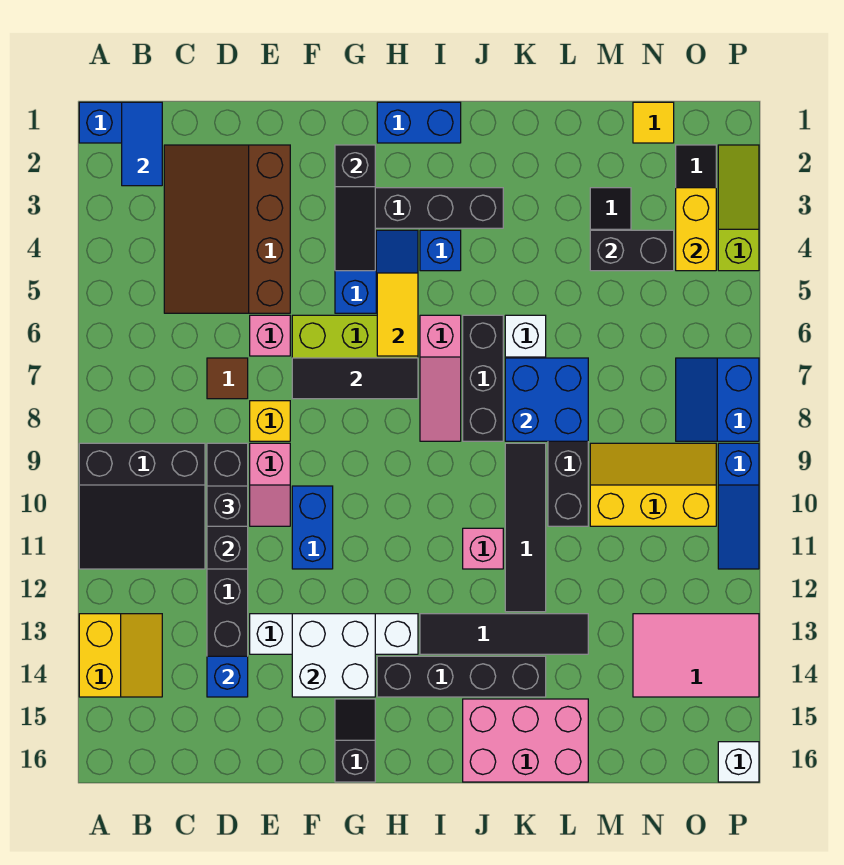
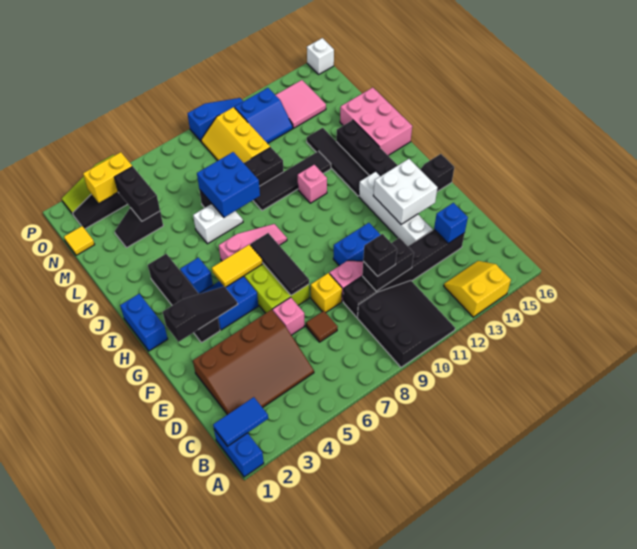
black 1x3 brick [463,315,503,441] -> none
pink 2x3 tile [633,614,759,697] -> pink 2x2 tile [276,80,326,128]
blue 2x2 slope [676,358,759,441] -> blue 2x2 slope moved to [235,88,293,144]

